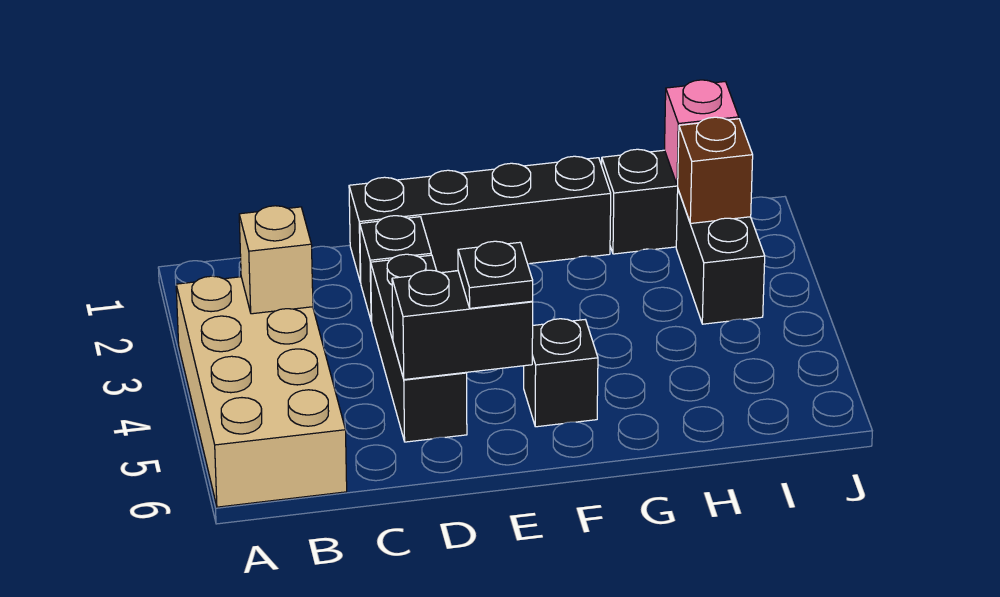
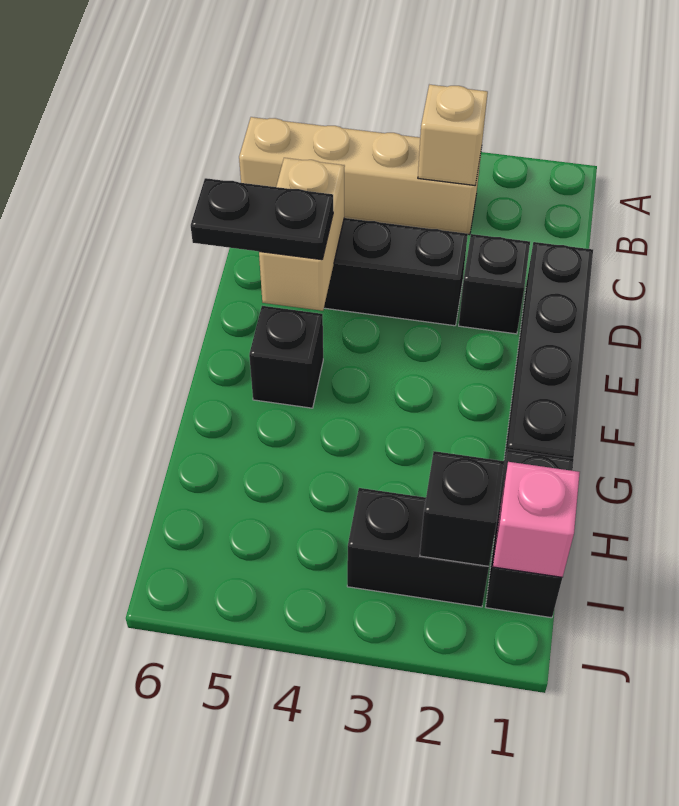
tan 2x4 brick [176,276,347,507] -> tan 1x4 brick [239,117,481,235]
black 1x2 brick [392,270,533,380] -> tan 1x2 brick [259,158,345,311]
black 1x1 plate [458,241,533,308] -> black 1x2 plate [191,178,333,260]
brown 1x1 brick [678,117,753,223] -> black 1x1 brick [420,451,504,566]

